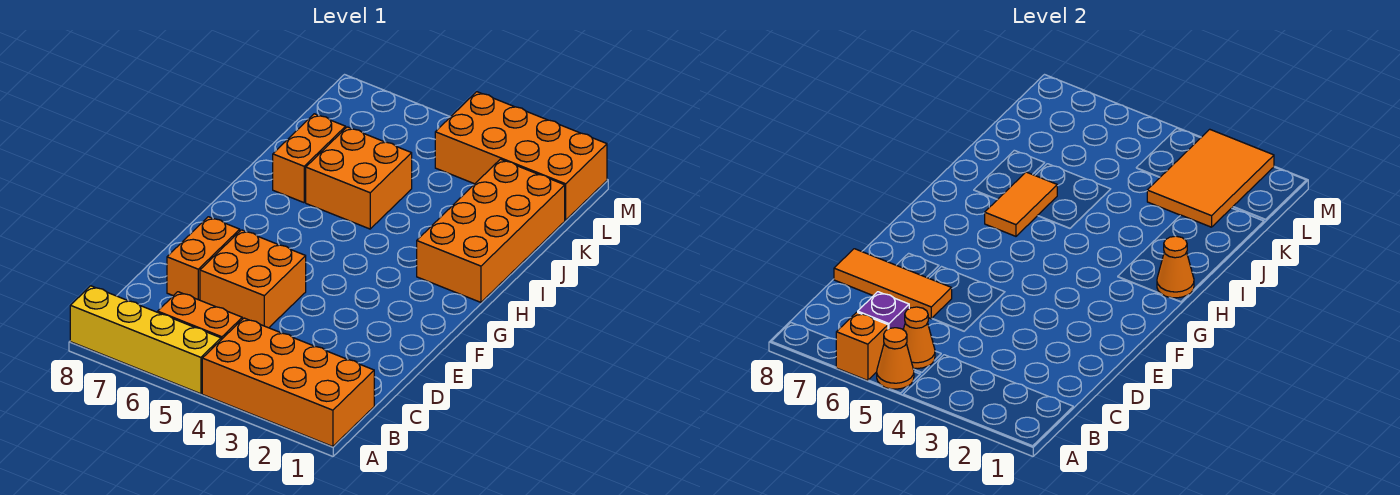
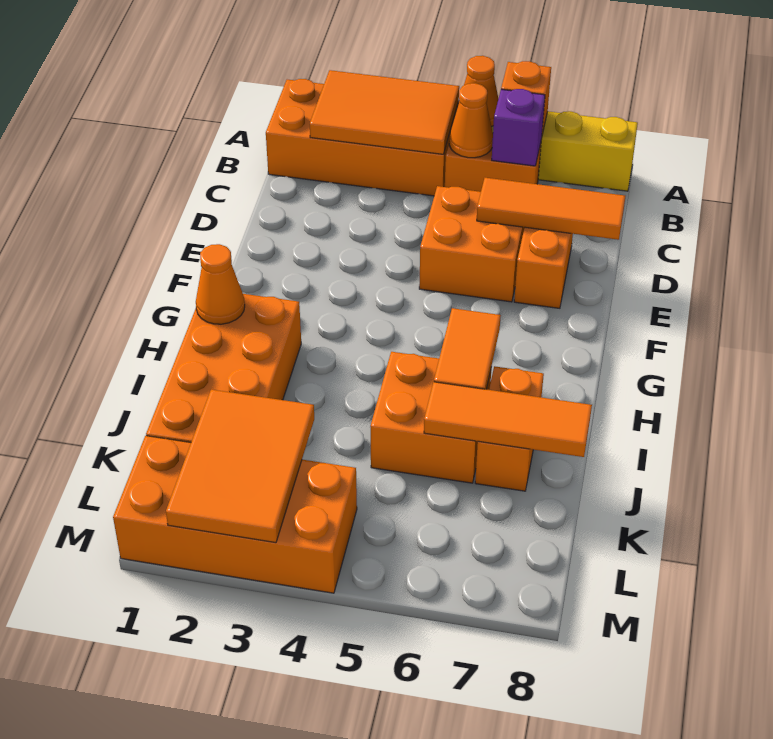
none -> orange 2x3 tile [310,70,459,154]
none -> orange 1x3 tile [424,382,592,457]

